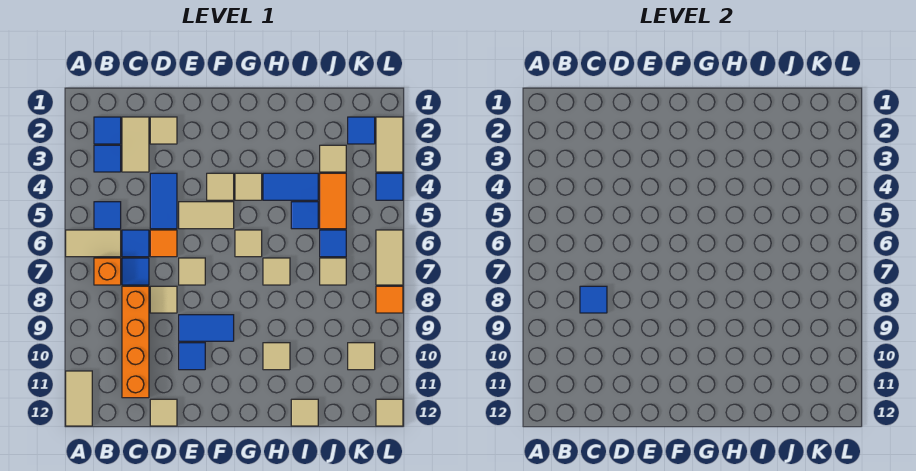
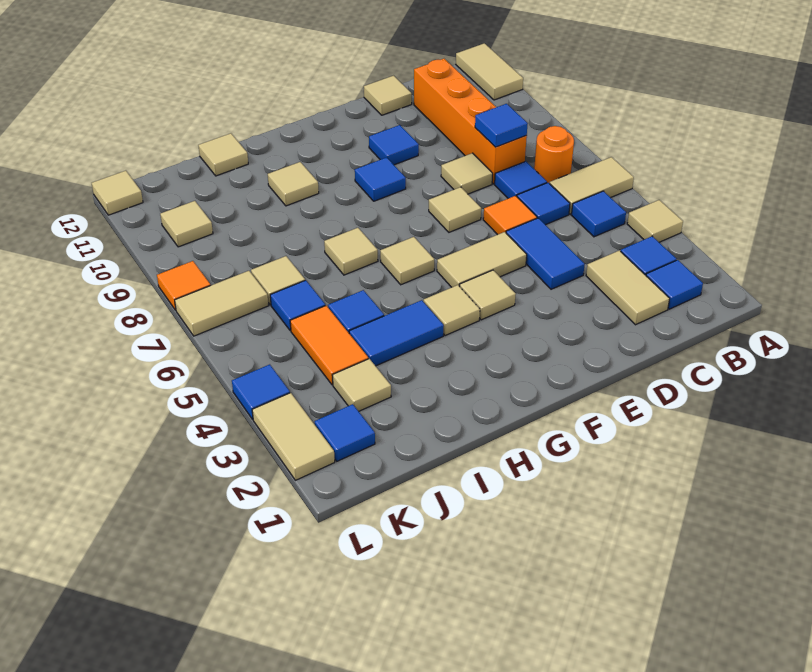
orange 1x1 brick [94,258,121,285] -> orange 1x1 round brick [534,126,574,184]
tan 1x1 tile [150,117,177,144] -> tan 1x1 tile moved to [627,200,683,242]
blue 1x2 tile [179,315,234,341] -> blue 1x1 tile [355,158,406,201]
tan 1x2 tile [376,230,403,285] -> tan 1x2 tile turned to [175,271,269,336]

